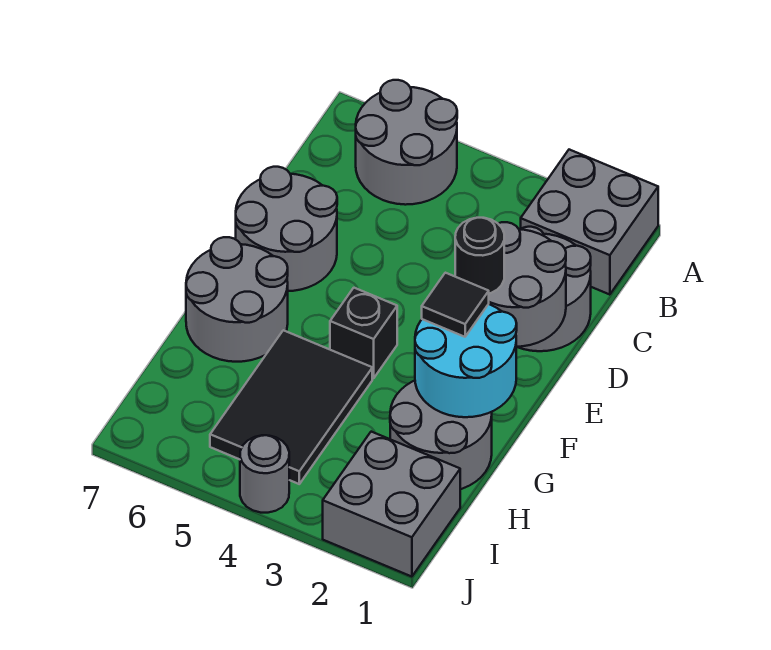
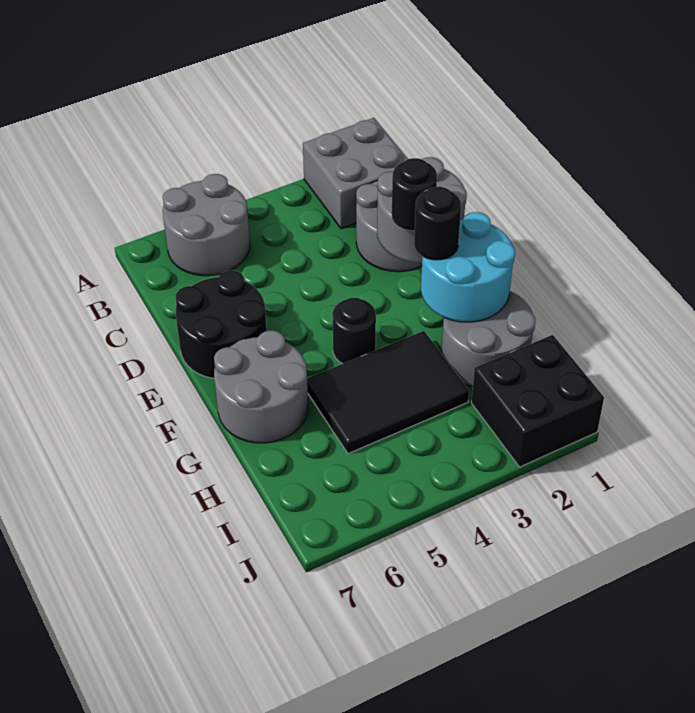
grey 2x2 round brick [236,167,337,291] -> black 2x2 round brick [175,270,267,378]
black 1x1 tile [422,273,489,337] -> black 1x1 round brick [414,187,461,260]
black 1x1 brick [330,288,397,378] -> black 1x1 round brick [332,298,376,364]
black 2x3 tile [210,330,372,484] -> black 2x3 tile turned to [307,331,469,454]
grey 2x2 brick [323,432,460,577] -> black 2x2 brick [471,335,604,467]
grey 1x1 round brick [240,435,289,513] -> none

